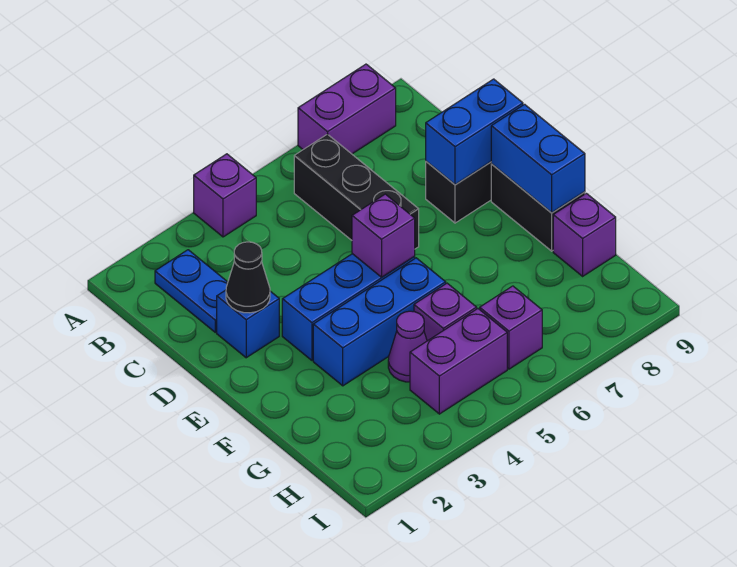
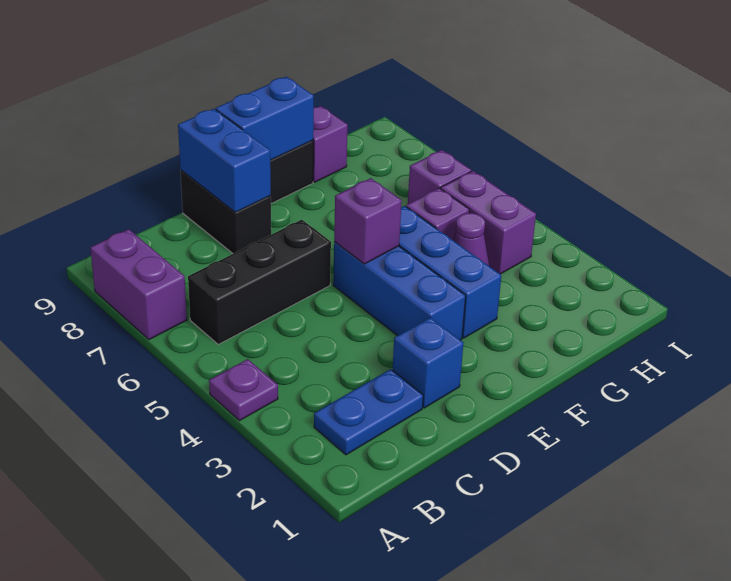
purple 1x1 brick [194,154,256,237] -> purple 1x1 plate [209,359,278,421]
black 1x1 cone [226,242,270,313] -> none

